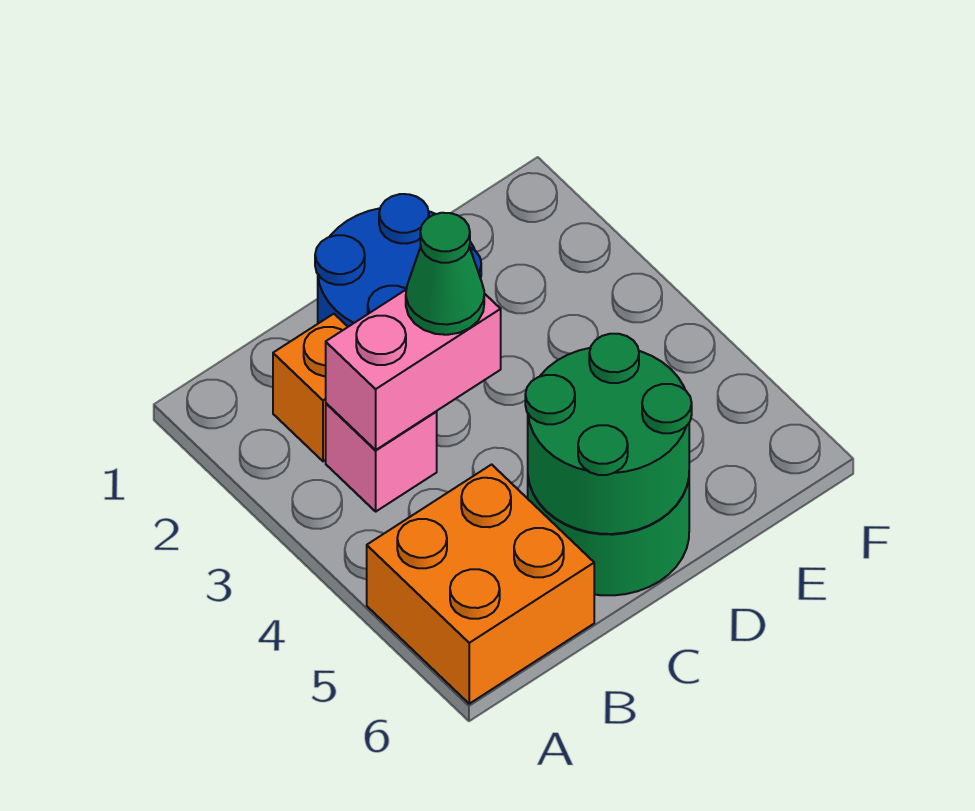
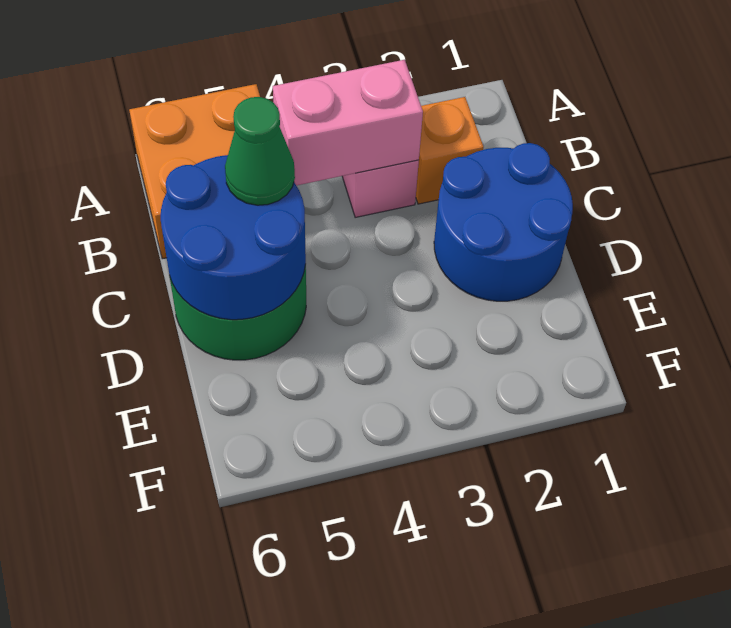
pink 1x2 brick [326,290,501,450] -> pink 1x2 brick turned to [273,60,423,186]
green 1x1 cone [406,213,484,335] -> green 1x1 cone moved to [225,97,295,205]
green 2x2 round brick [525,334,692,534] -> blue 2x2 round brick [161,155,306,320]

